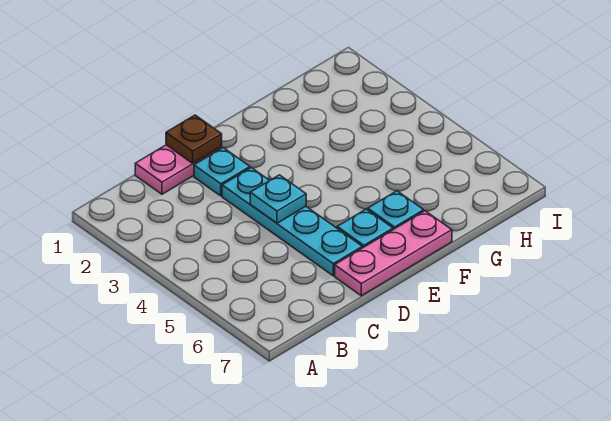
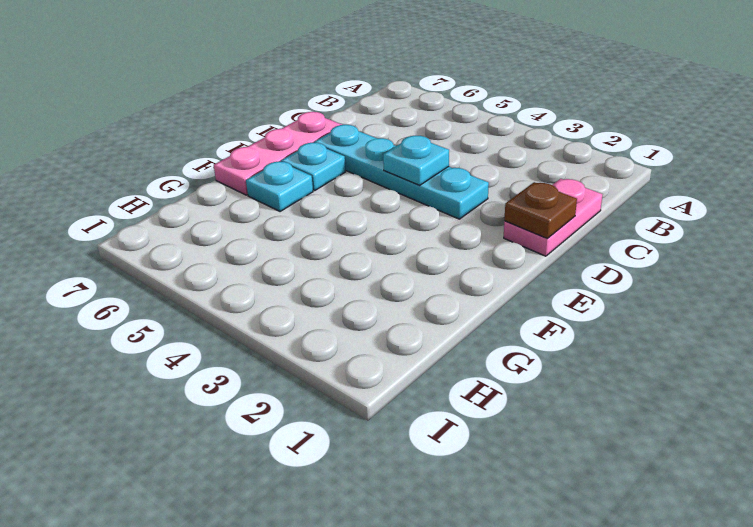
cyan 1x1 plate [194,148,250,196] -> none

